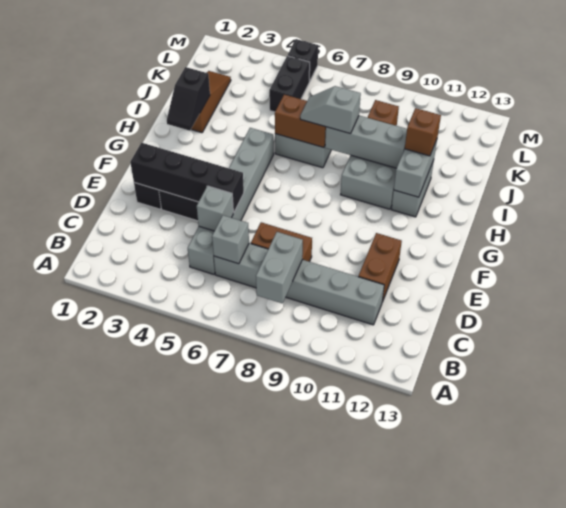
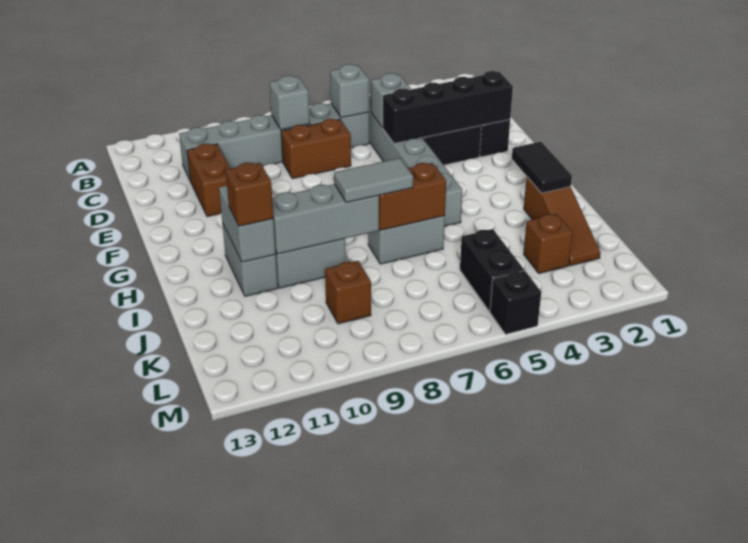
grey 1x2 brick [256,232,303,303] -> grey 1x1 brick [270,76,310,130]
black 1x2 slope [167,67,210,131] -> black 1x2 tile [512,142,572,193]
grey 1x2 slope [300,86,361,134] -> grey 1x2 tile [334,158,413,203]
none -> brown 1x1 brick [524,214,573,273]

